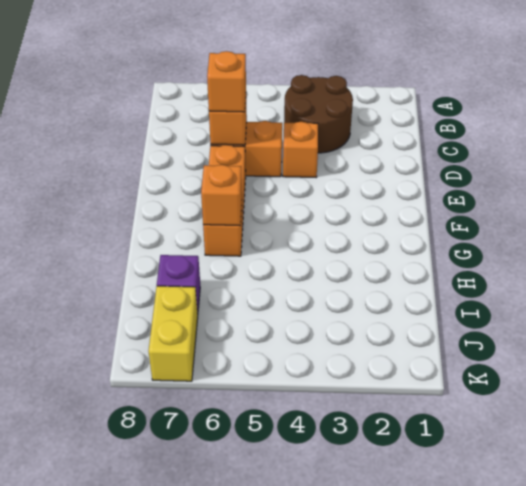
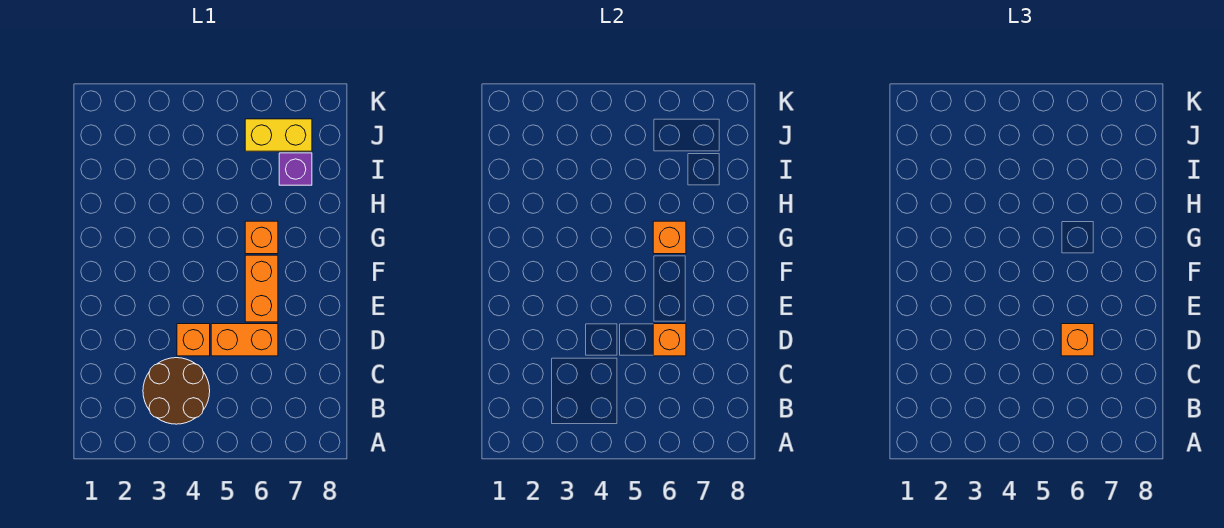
yellow 1x2 brick [148,286,198,381] -> yellow 1x2 brick turned to [245,119,312,151]

